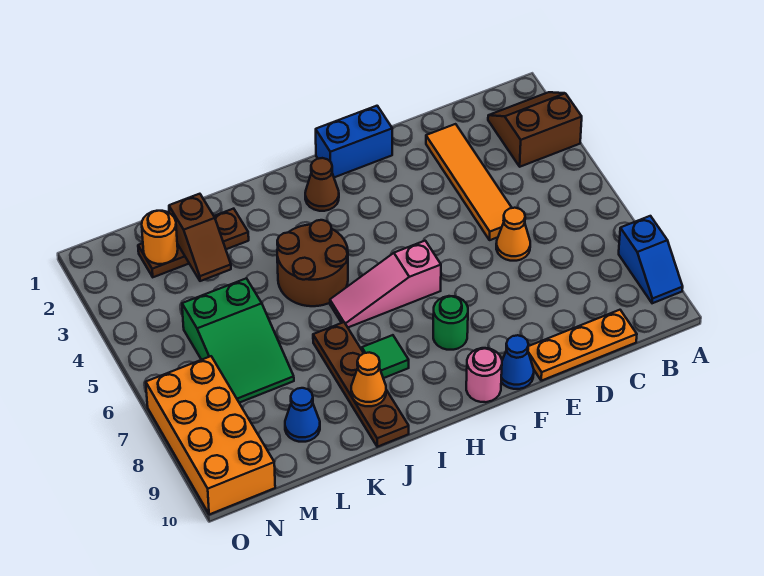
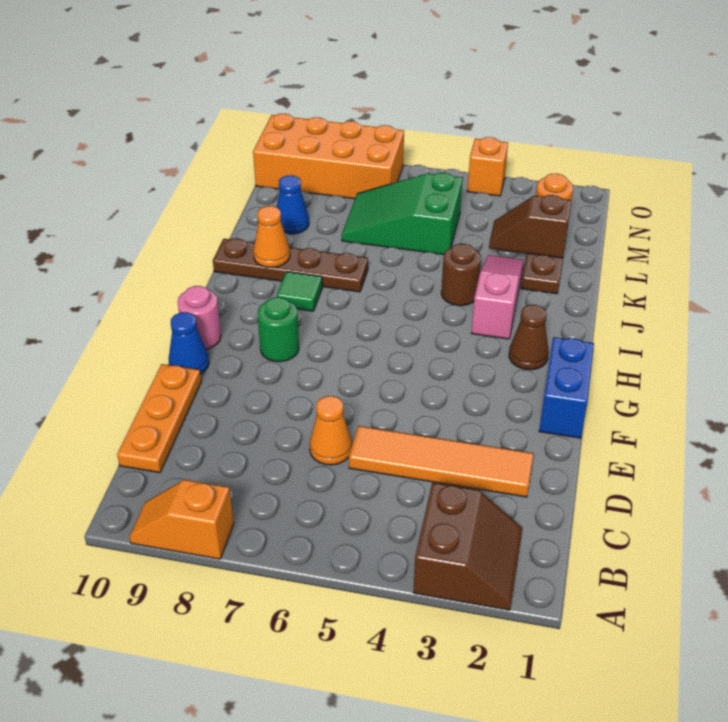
blue 1x2 slope [619,216,683,303] -> orange 1x2 slope [129,480,234,559]
pink 1x3 slope [330,241,441,327] -> pink 1x3 slope moved to [472,255,524,339]
brown 2x2 round brick [277,220,348,306] -> brown 1x1 round brick [441,244,481,306]
none -> orange 1x1 brick [467,137,508,196]

